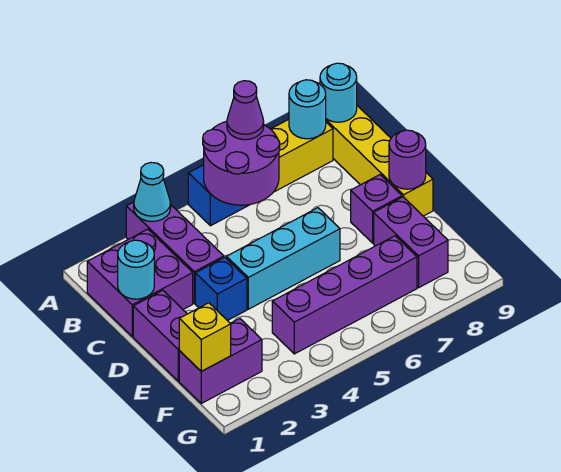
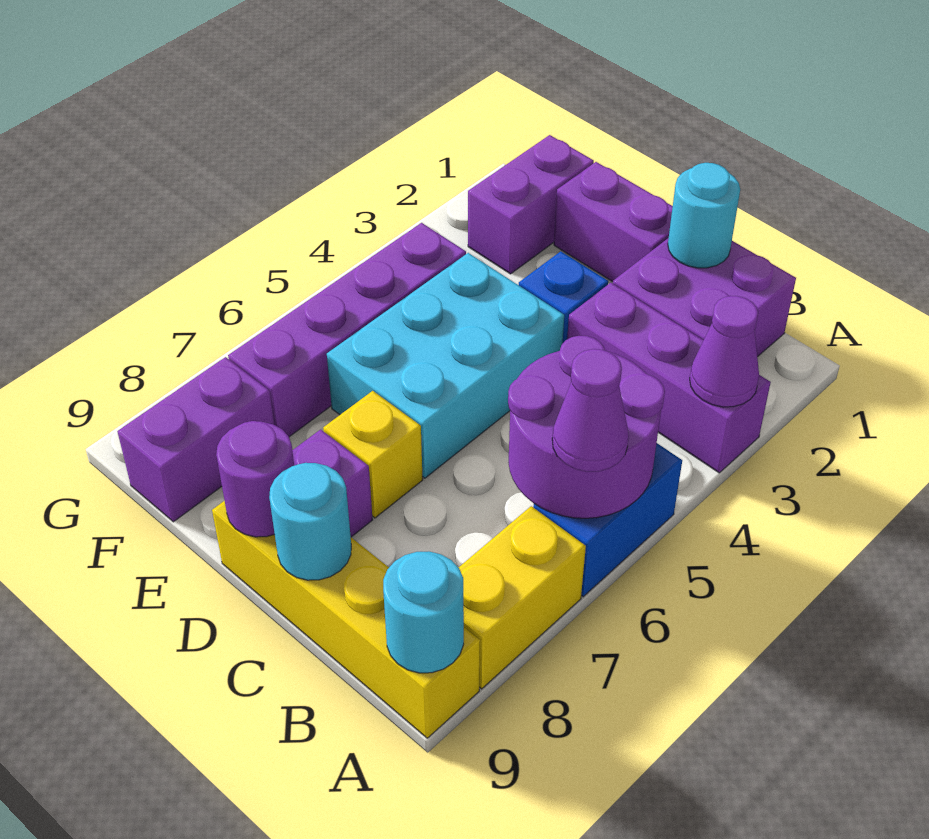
cyan 1x1 cone [134,163,171,222] -> purple 1x1 cone [690,296,759,407]
cyan 1x1 round brick [289,80,326,139] -> cyan 1x1 round brick moved to [269,463,351,580]
cyan 1x3 brick [226,208,340,309] -> cyan 2x3 brick [327,253,564,478]
purple 1x2 brick [374,197,448,288] -> purple 1x2 brick turned to [117,357,274,522]
yellow 1x1 brick [179,303,231,371] -> yellow 1x1 brick moved to [323,391,423,518]

